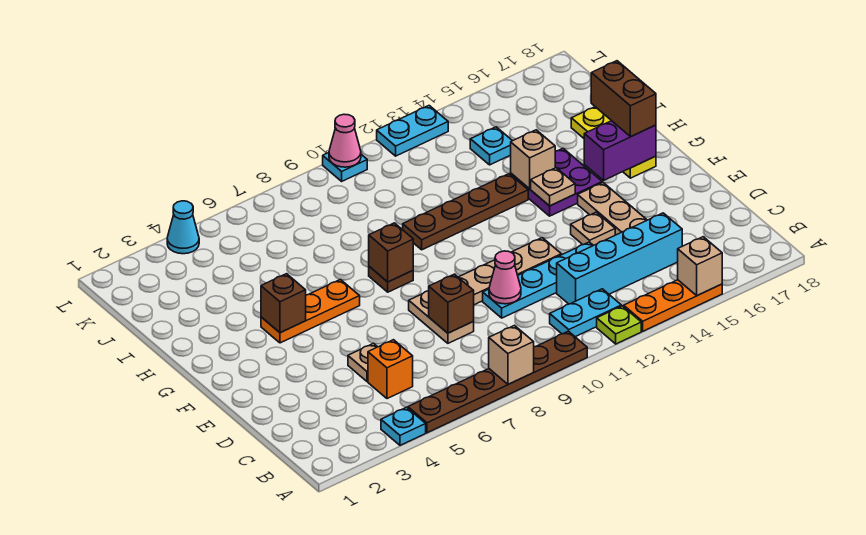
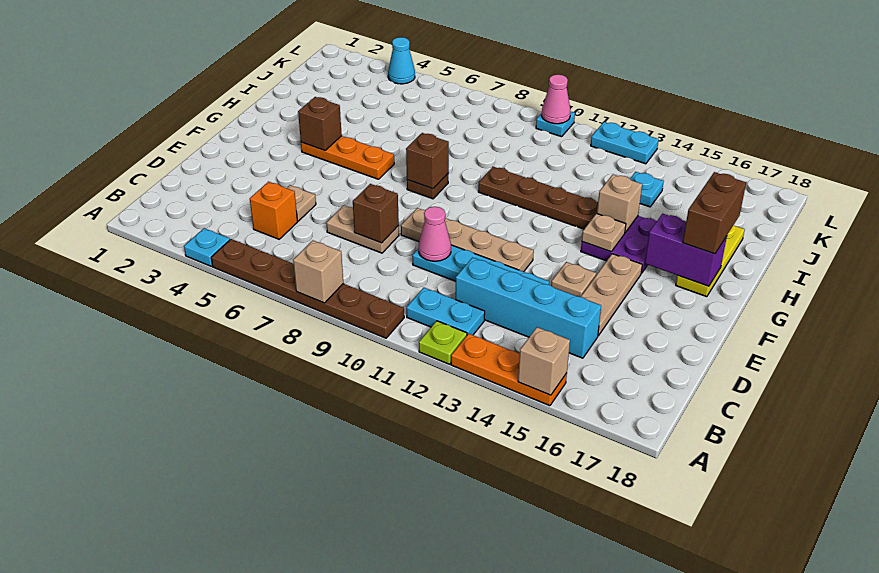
tan 1x2 plate [409,291,474,343] -> tan 1x2 plate turned to [326,205,399,253]

